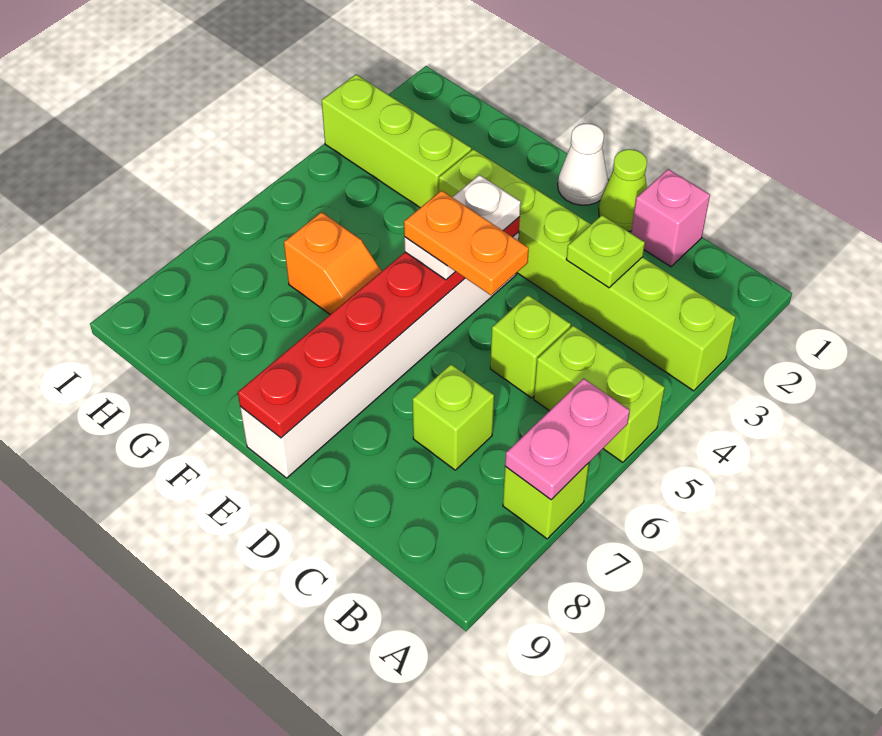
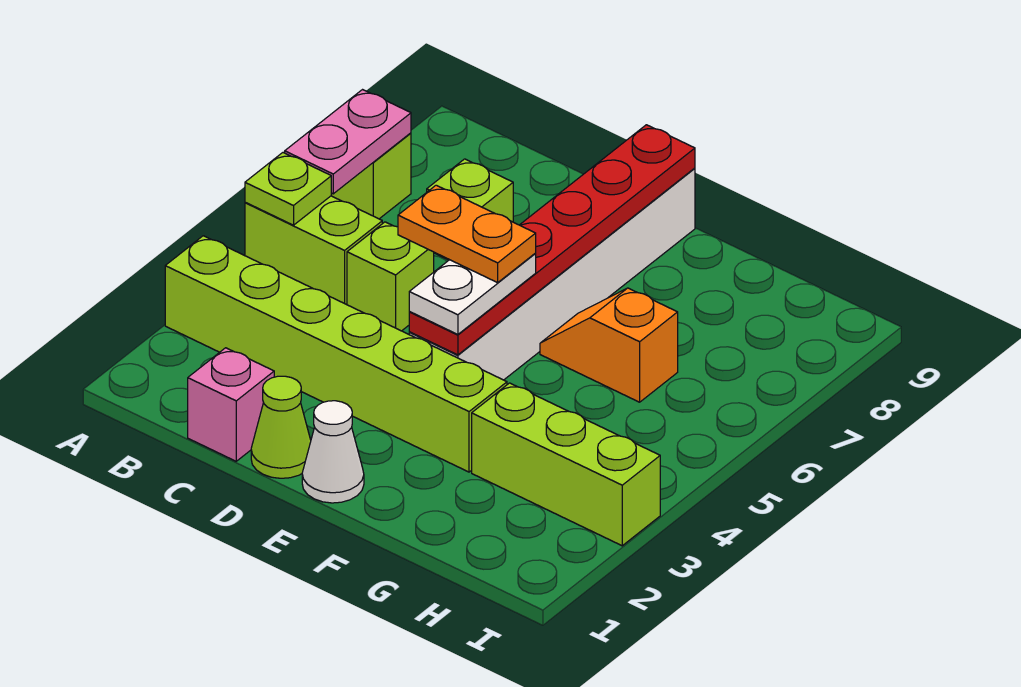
lime 1x1 plate [566,215,645,288] -> lime 1x1 plate moved to [245,153,331,225]

